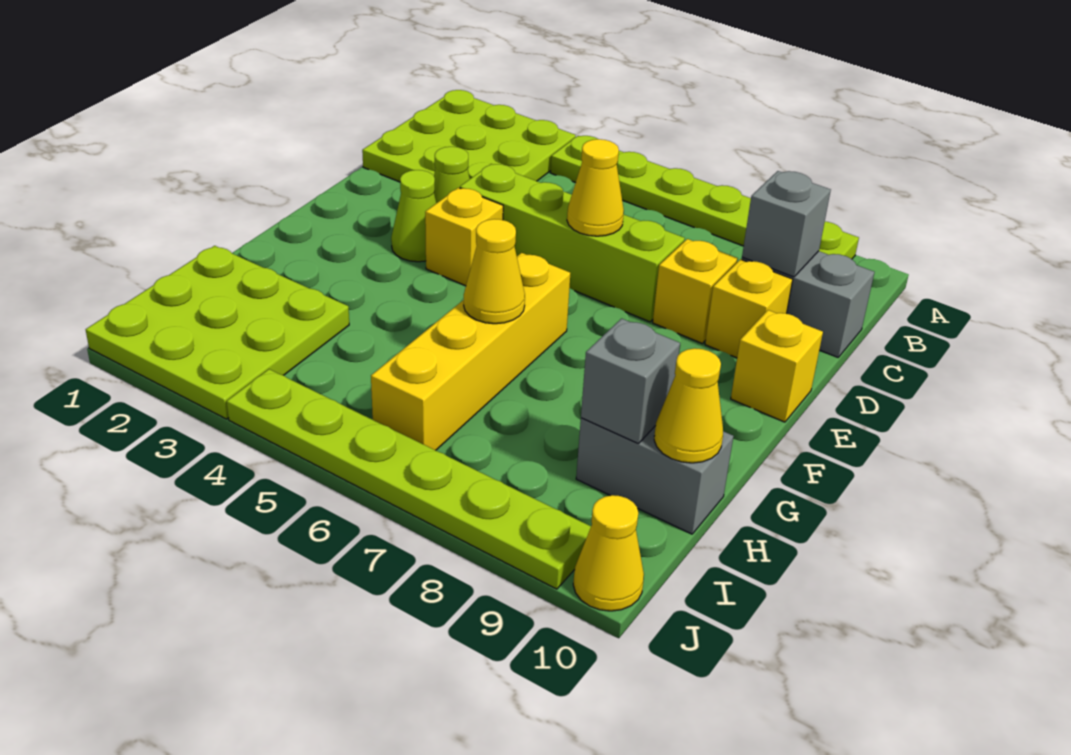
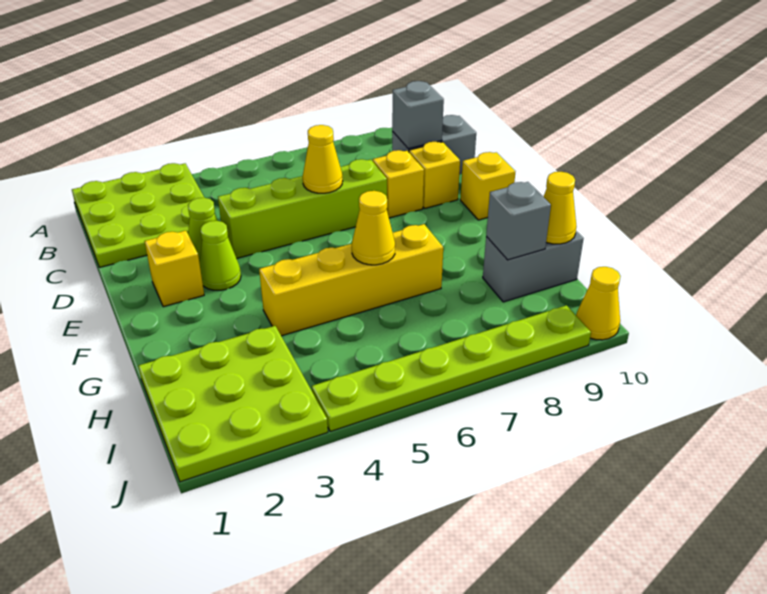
lime 1x6 plate [551,136,859,259] -> none
yellow 1x1 brick [425,188,503,286] -> yellow 1x1 brick moved to [145,231,204,307]
yellow 1x4 brick [371,253,570,450] -> yellow 1x4 brick turned to [259,224,443,336]

